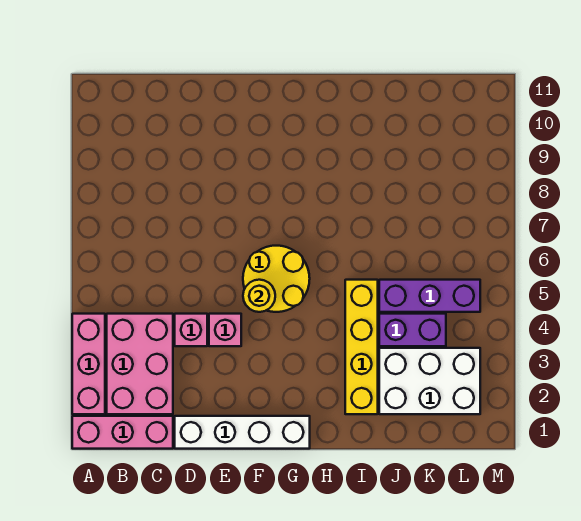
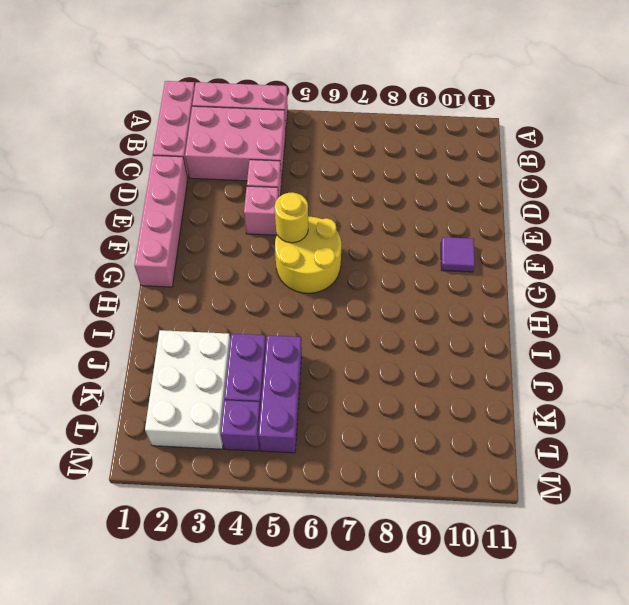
white 1x4 brick [175,416,310,449] -> pink 1x4 brick [134,155,188,287]
none -> purple 1x1 tile [441,237,475,272]
yellow 1x4 brick [345,280,378,414] -> none
none -> purple 1x1 brick [220,400,261,451]

